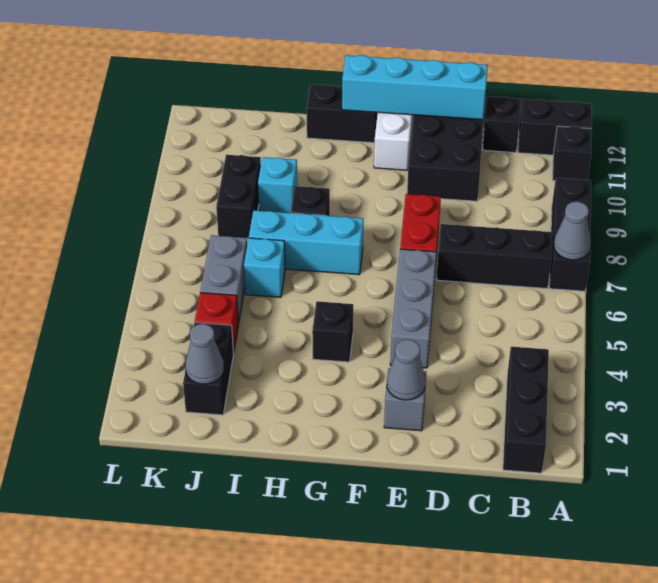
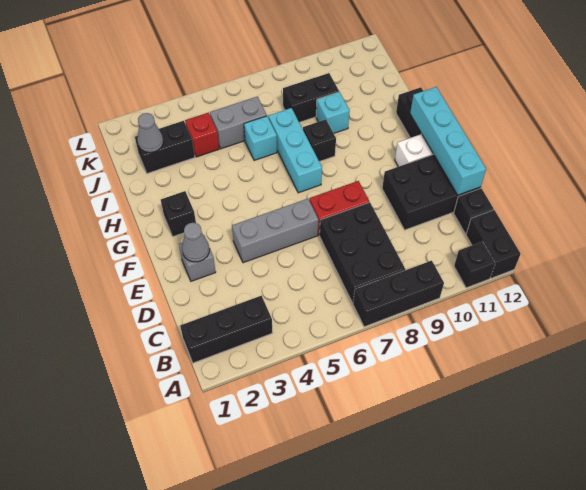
grey 1x1 cone [554,201,591,260] -> none
black 1x3 brick [436,224,552,288] -> black 2x3 brick [320,202,405,303]
black 1x1 brick [312,301,353,362] -> black 1x1 brick moved to [161,191,196,237]

